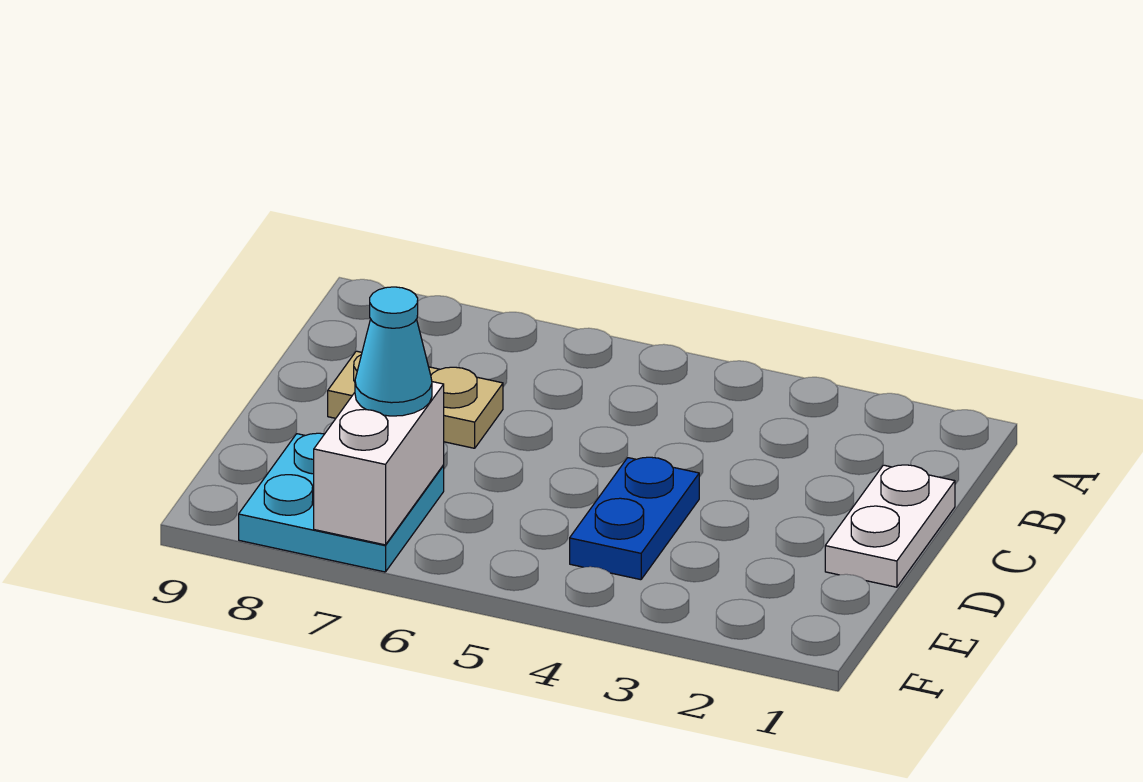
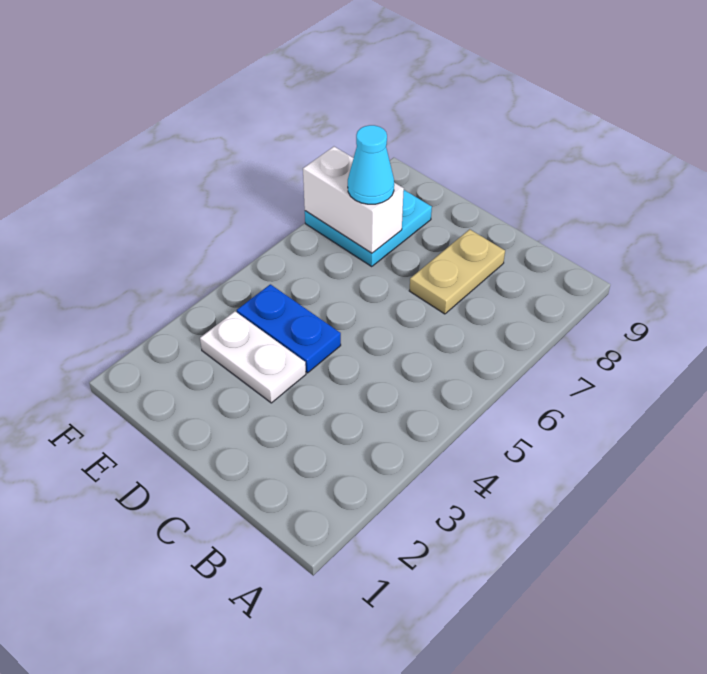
white 1x2 plate [825,465,955,587] -> white 1x2 plate moved to [200,311,306,403]

